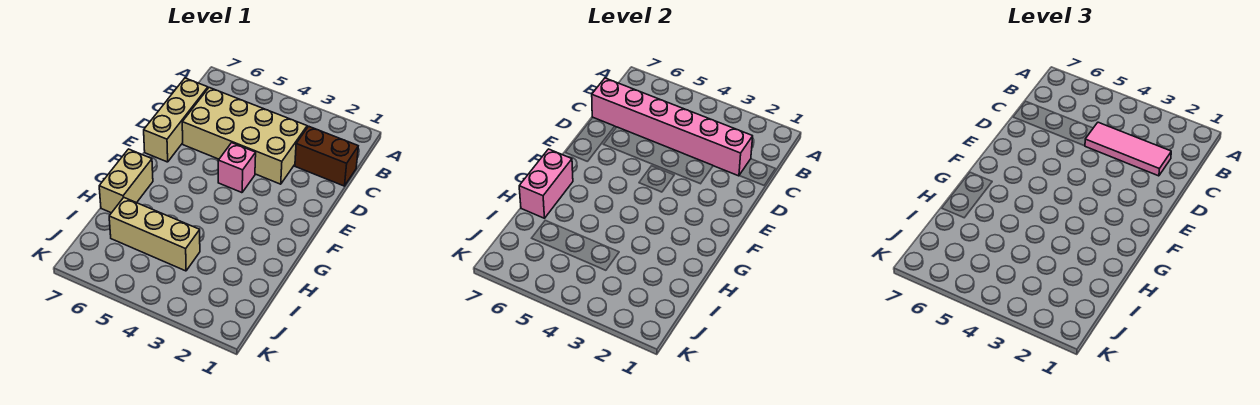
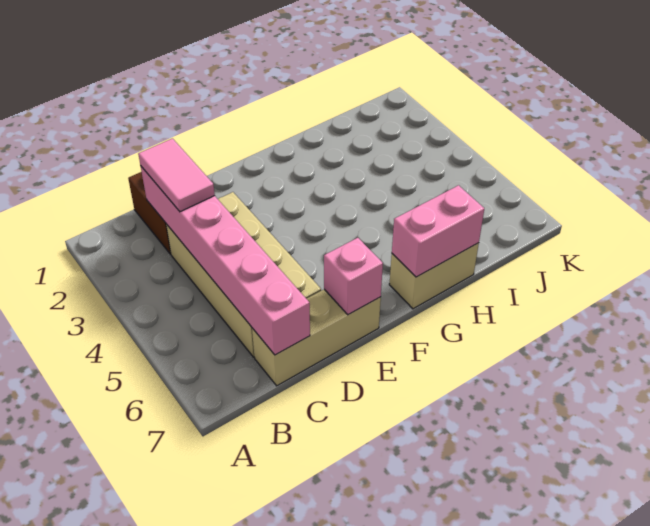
pink 1x3 tile [1085,122,1171,176] -> pink 1x2 tile [138,139,215,212]
pink 1x1 brick [218,143,256,193] -> pink 1x1 brick moved to [324,238,383,315]
tan 1x3 brick [109,198,200,271] -> none

